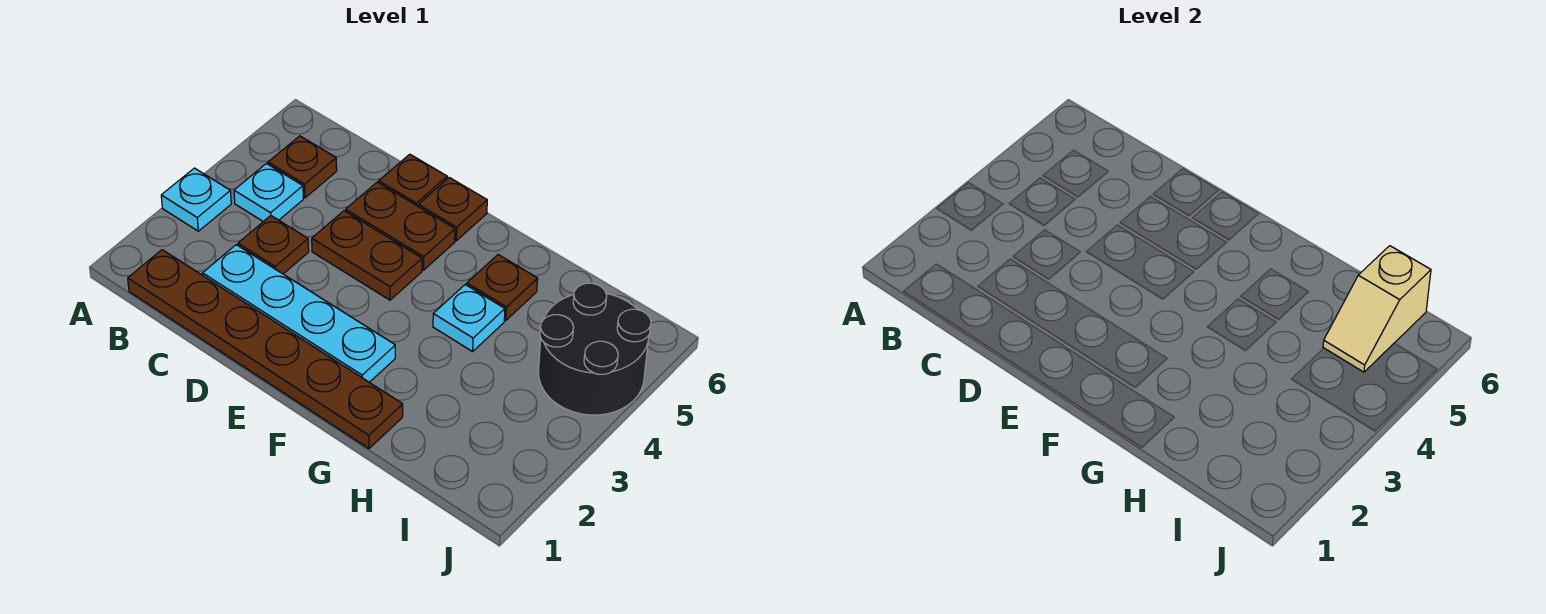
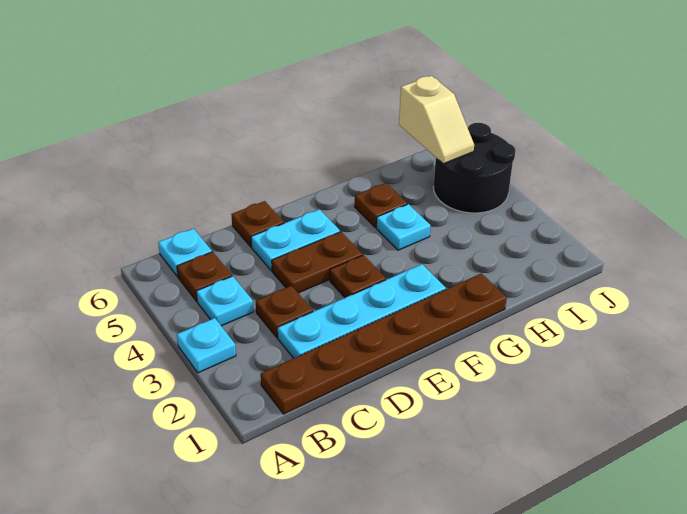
none -> cyan 1x1 plate [158,229,212,277]
brown 1x2 plate [346,182,455,270] -> cyan 1x2 plate [251,209,340,271]
brown 1x1 plate [418,178,487,241] -> brown 1x1 plate moved to [330,255,386,298]

